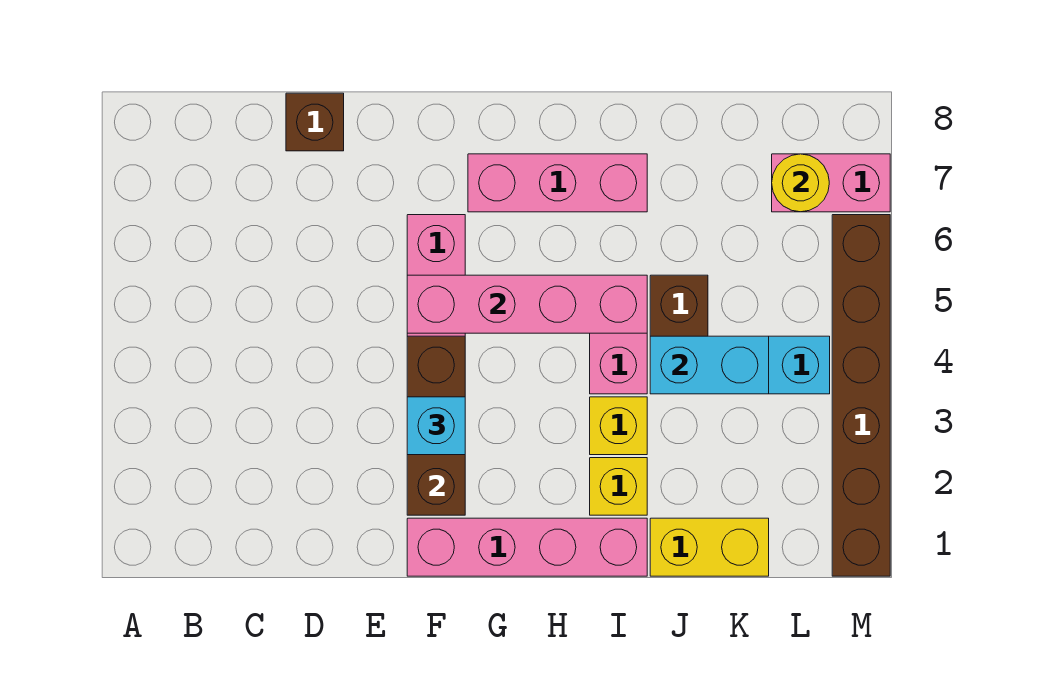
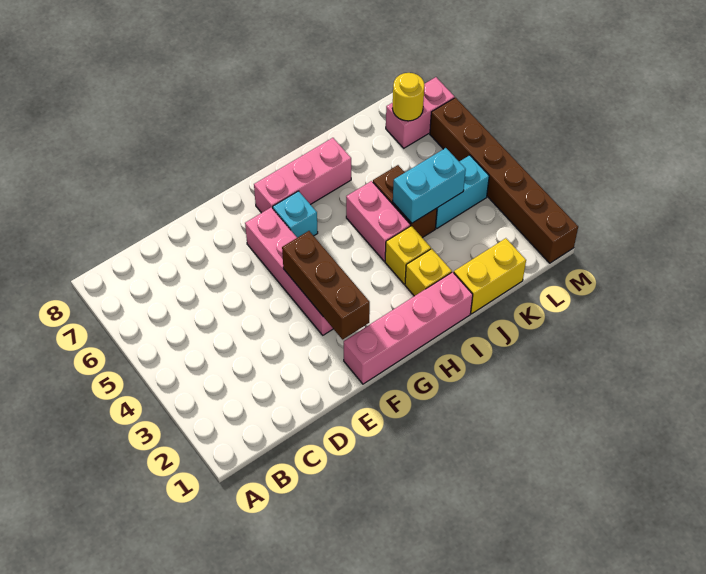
brown 1x1 brick [286,93,344,151] -> none
cyan 1x1 brick [407,397,465,455] -> cyan 1x1 brick moved to [273,191,318,238]
pink 1x4 brick [407,275,647,333] -> none

